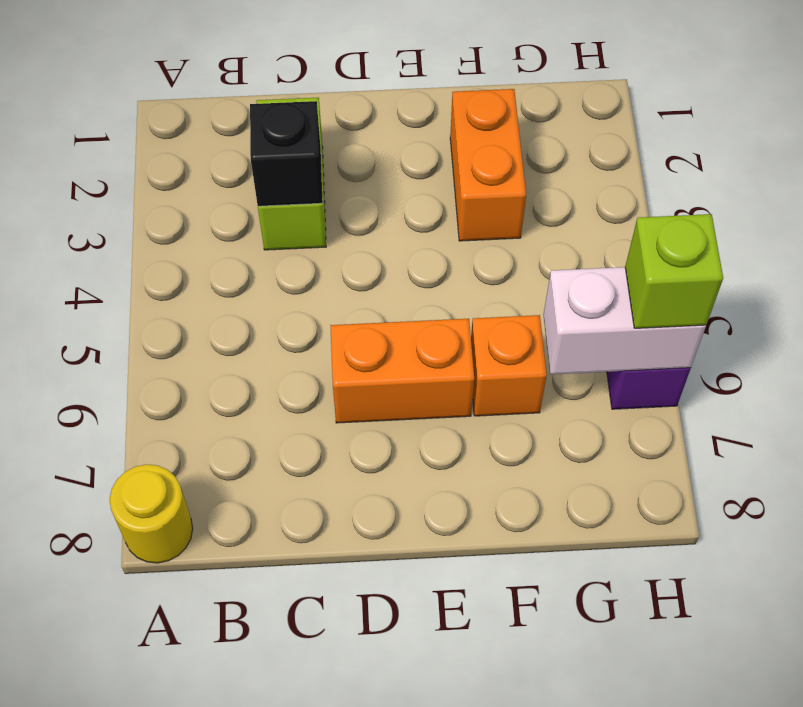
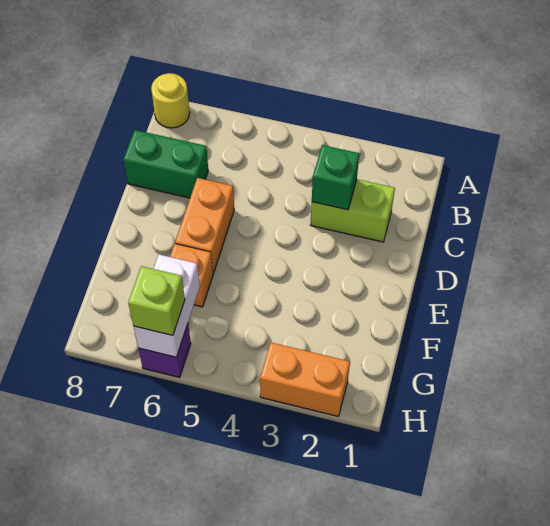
black 1x1 brick [250,101,323,206] -> green 1x1 brick [312,145,359,210]
none -> green 1x2 brick [123,130,208,198]
orange 1x2 brick [450,89,526,241] -> orange 1x2 brick moved to [260,343,350,416]

